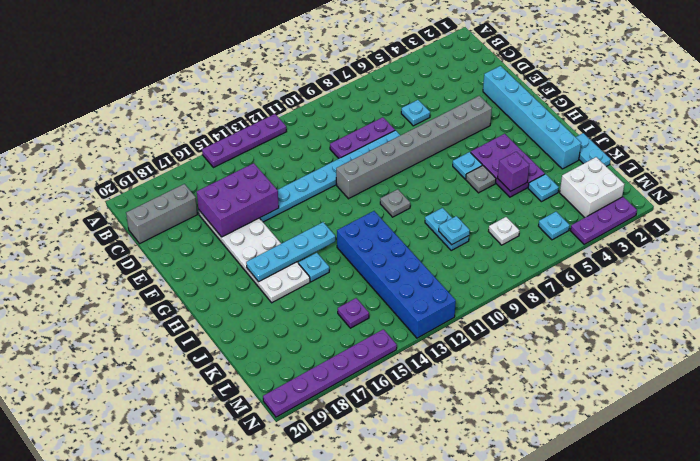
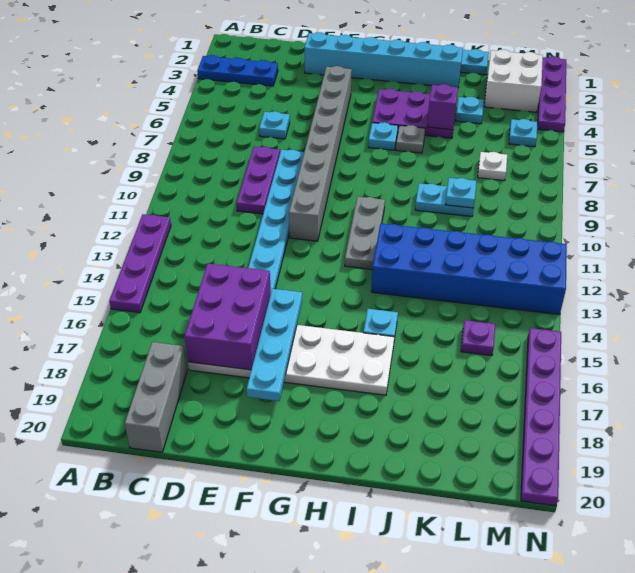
none -> blue 1x3 plate [197,55,278,86]
grey 1x1 plate [380,189,410,217] -> grey 1x3 plate [345,197,385,270]
cyan 1x4 plate [246,222,335,282] -> cyan 1x4 plate moved to [247,289,302,401]
purple 1x3 plate [570,197,637,244] -> purple 1x4 plate [537,56,566,132]

